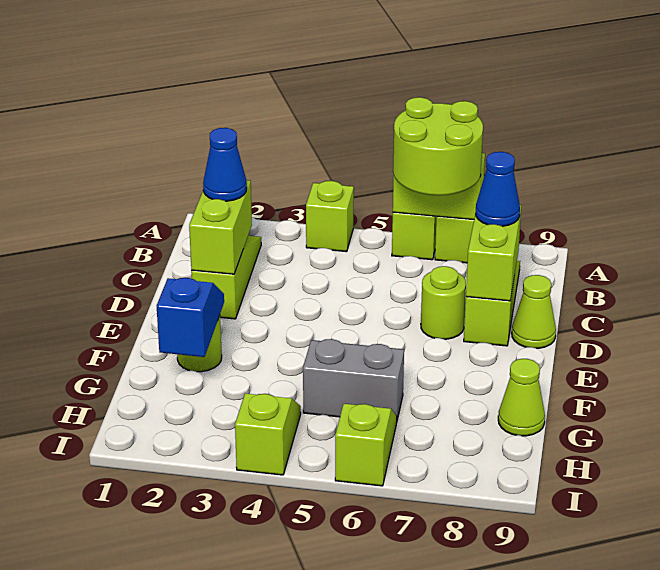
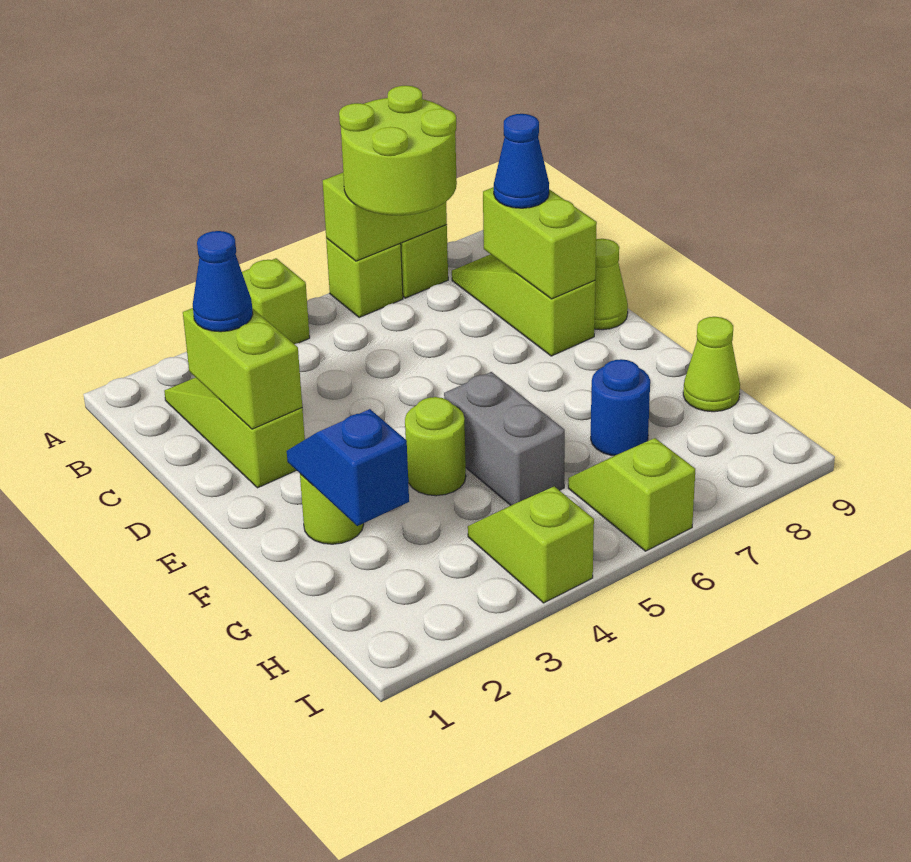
lime 1x1 round brick [421,266,466,339] -> lime 1x1 round brick moved to [405,397,466,496]
grey 1x2 brick [303,339,404,423] -> grey 1x2 brick turned to [444,372,565,505]
none -> blue 1x1 round brick [591,359,650,456]

